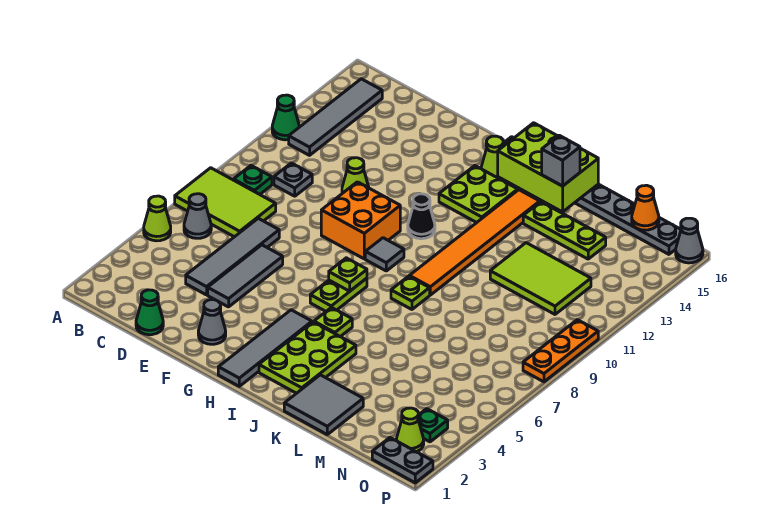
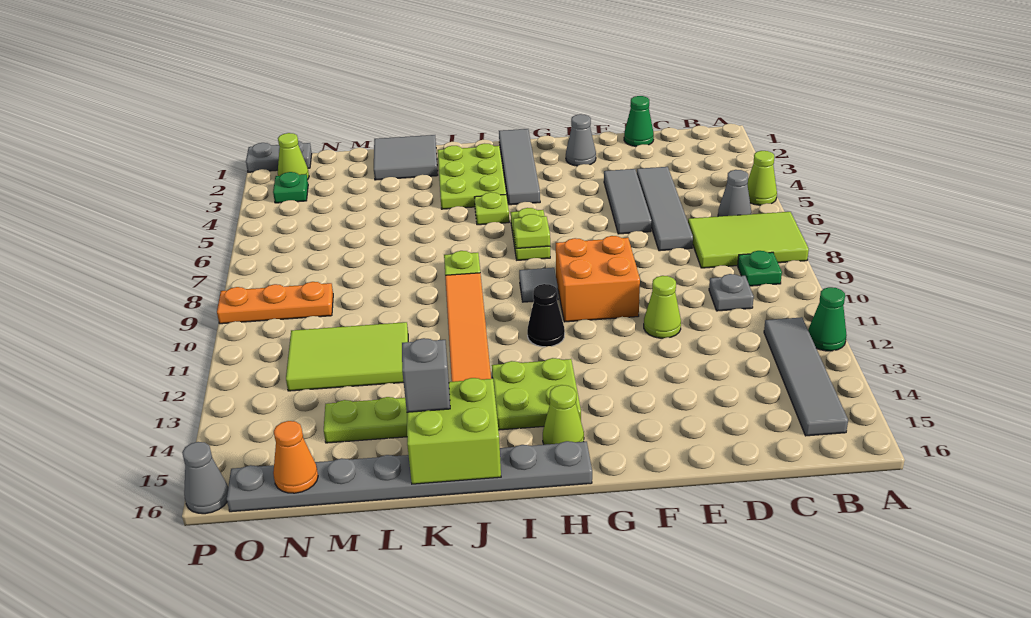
lime 2x3 brick [498,123,598,212] -> lime 2x2 brick [407,378,501,484]
orange 1x3 plate [523,320,598,382] -> orange 1x3 plate turned to [217,282,333,324]

